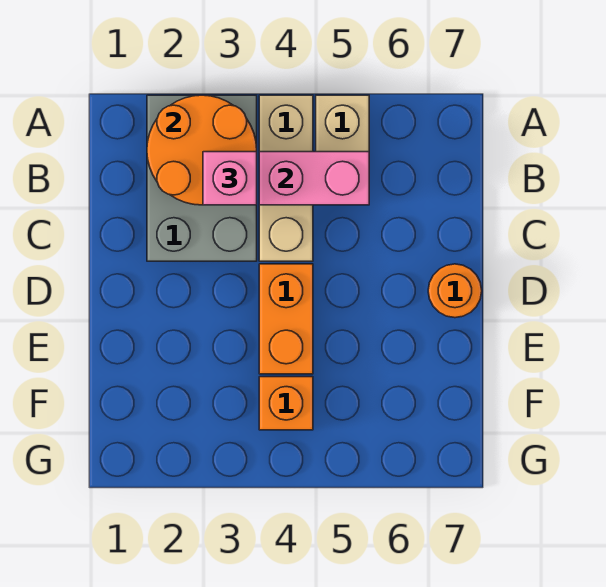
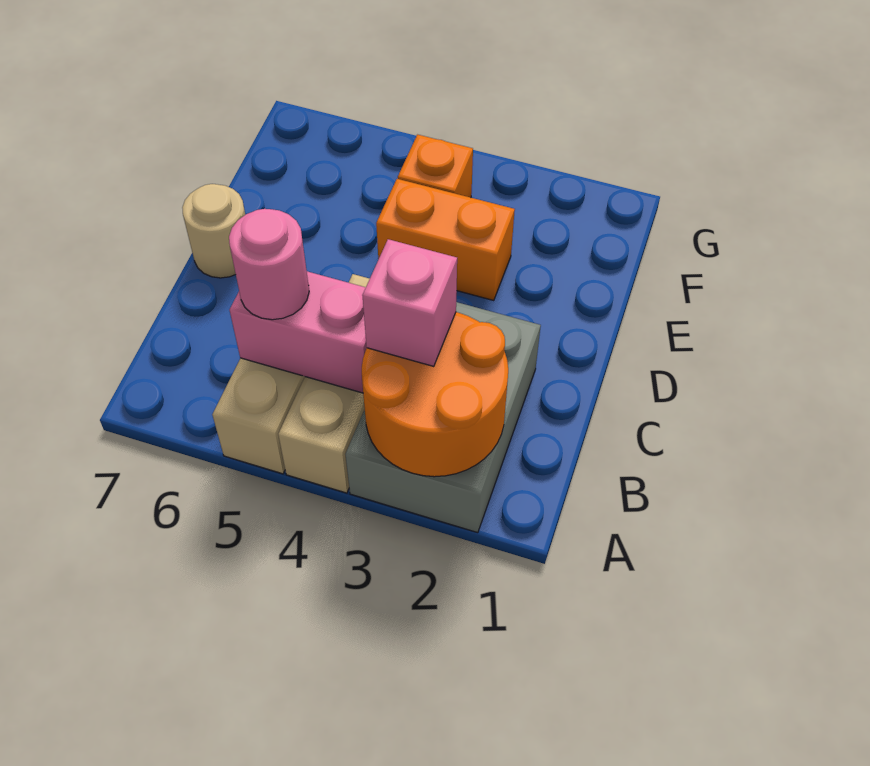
none -> pink 1x1 round brick [229,209,309,320]
orange 1x2 brick [259,264,313,374] -> orange 1x2 brick turned to [376,179,515,300]
orange 1x1 round brick [428,264,482,318] -> tan 1x1 round brick [182,184,245,278]

